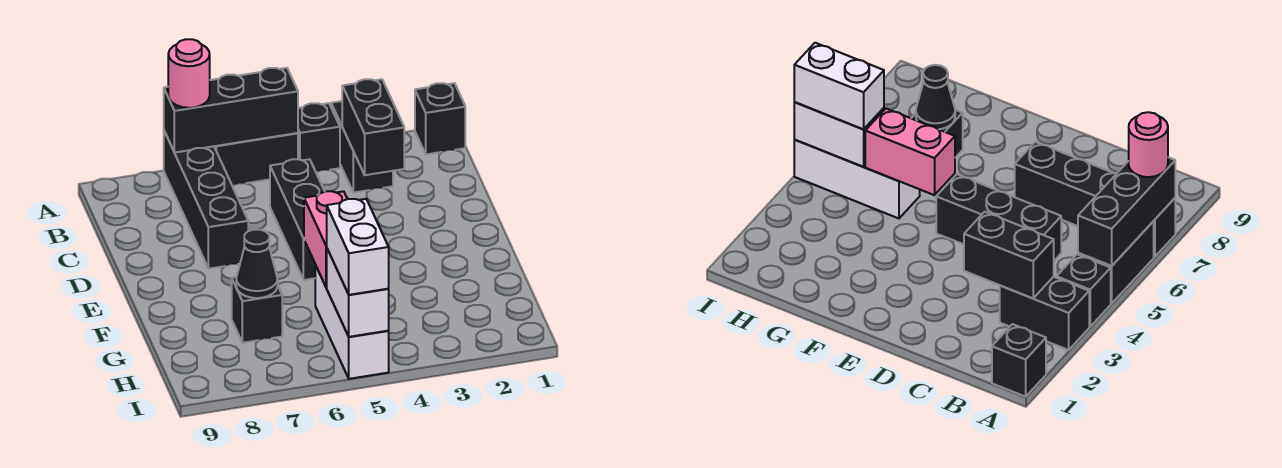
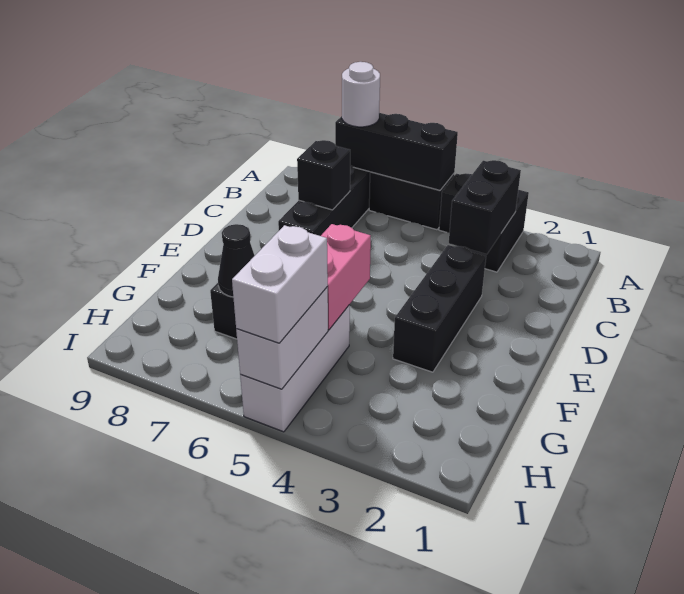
black 1x1 brick [415,83,465,154] -> black 1x1 brick moved to [297,140,350,210]
pink 1x1 round brick [168,39,210,108] -> white 1x1 round brick [342,62,380,127]
black 1x3 brick [270,159,325,280] -> black 1x3 brick moved to [393,245,486,372]

